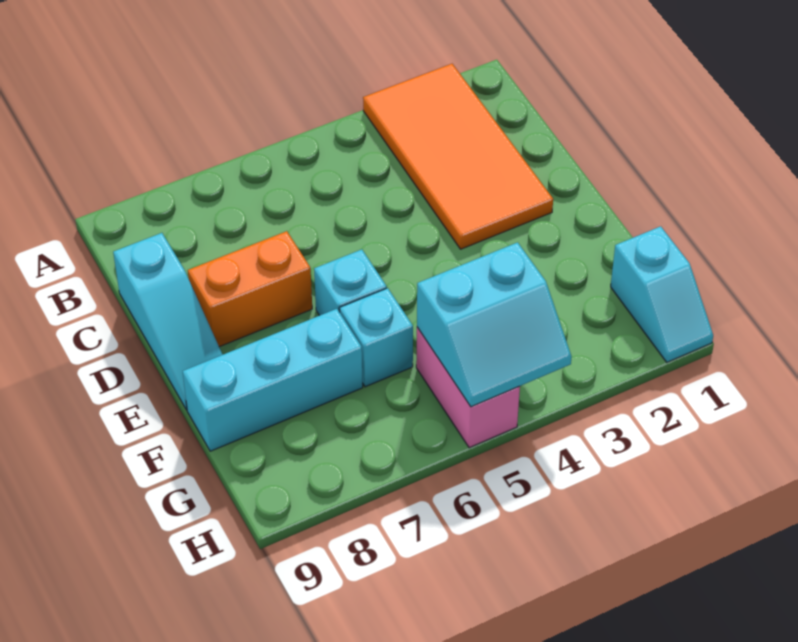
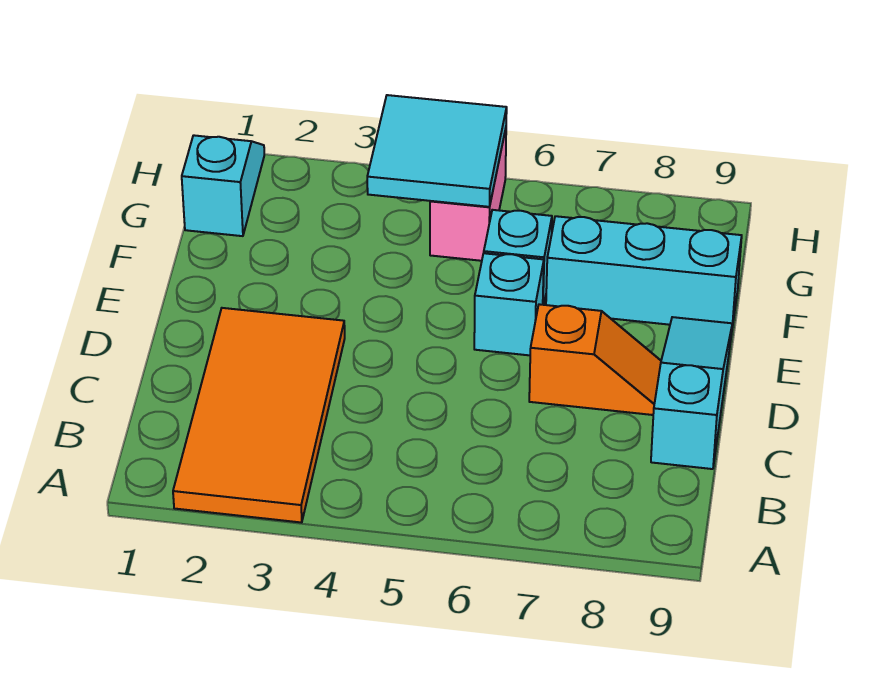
orange 1x2 brick [188,231,312,347] -> orange 1x2 slope [529,304,661,415]
cyan 2x2 slope [417,242,572,407] -> cyan 2x2 tile [367,95,507,207]

